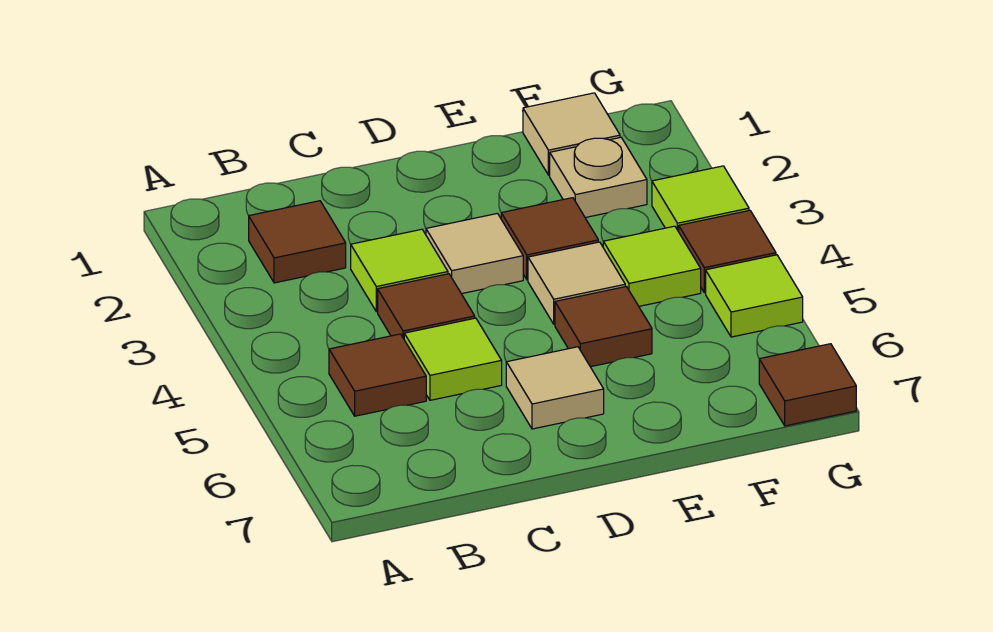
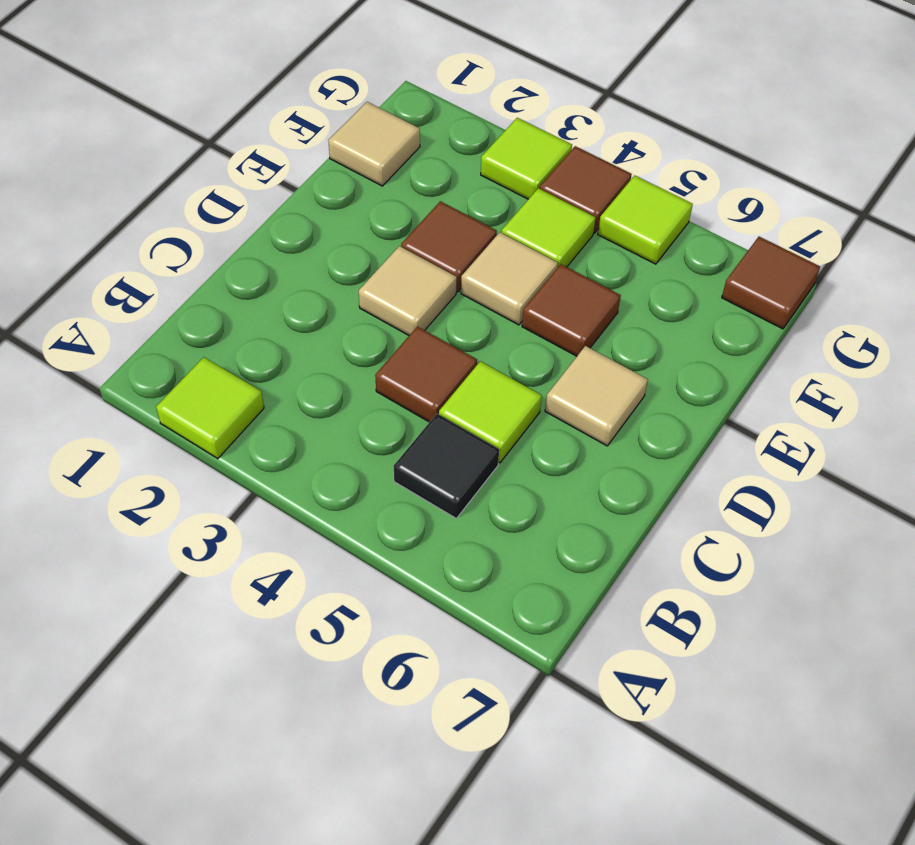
brown 1x1 tile [249,201,346,283] -> none
brown 1x1 tile [329,334,426,416] -> black 1x1 tile [394,414,499,518]
lime 1x1 tile [351,229,448,312] -> lime 1x1 tile moved to [156,357,264,459]
tan 1x1 plate [550,137,647,218] -> none

